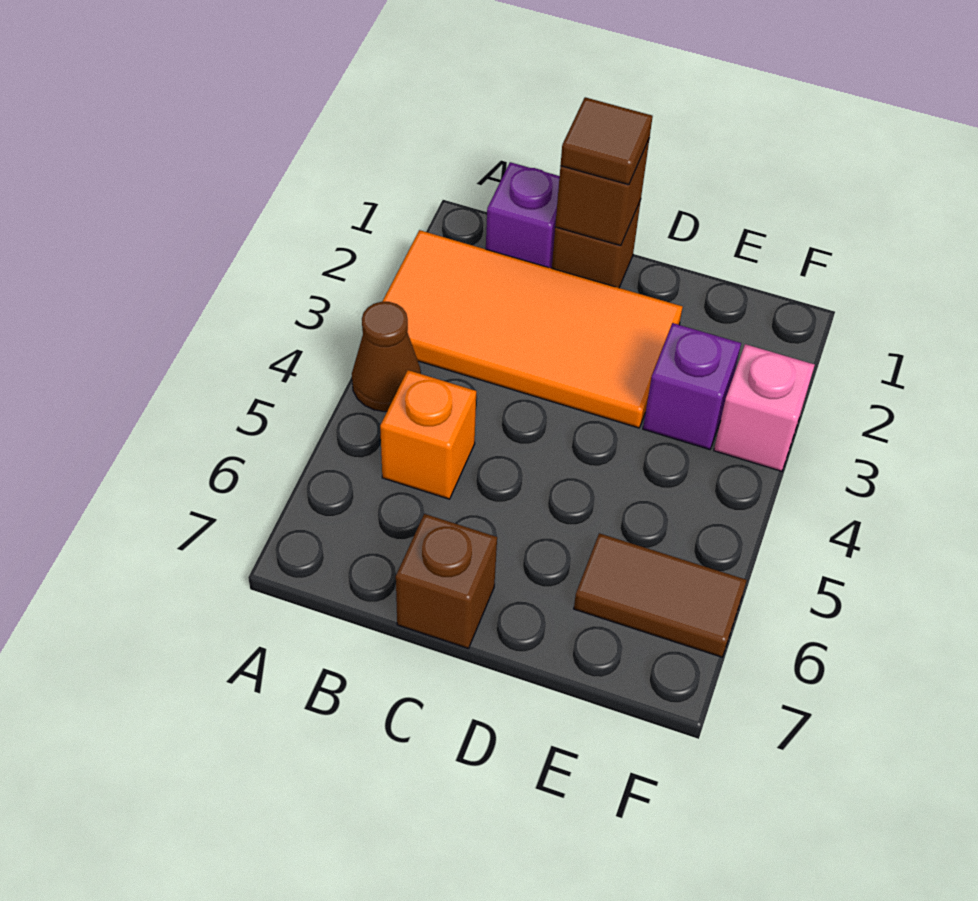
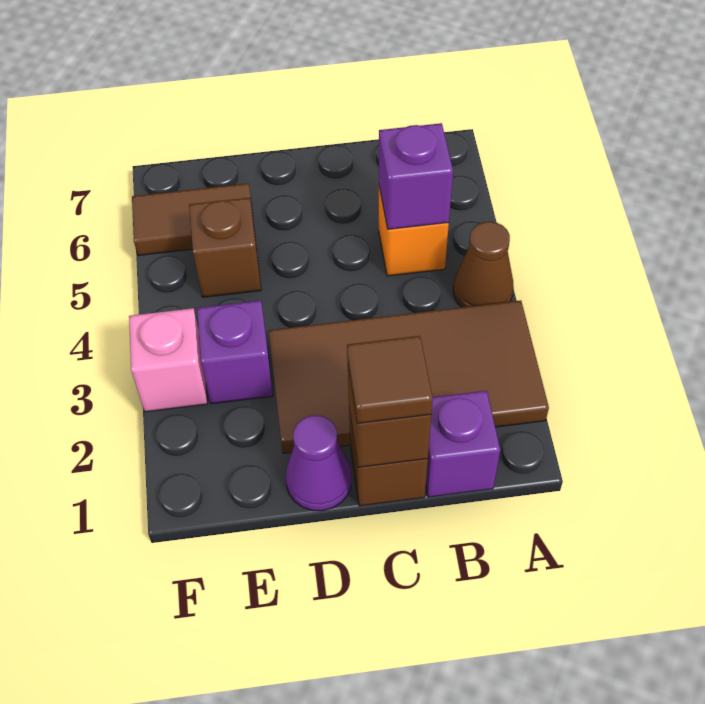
orange 2x4 tile [382,230,683,428] -> brown 2x4 tile [269,300,549,453]
none -> purple 1x1 brick [379,123,453,229]
brown 1x1 brick [396,514,497,648] -> brown 1x1 brick moved to [189,198,261,297]
none -> purple 1x1 cone [286,415,351,511]

